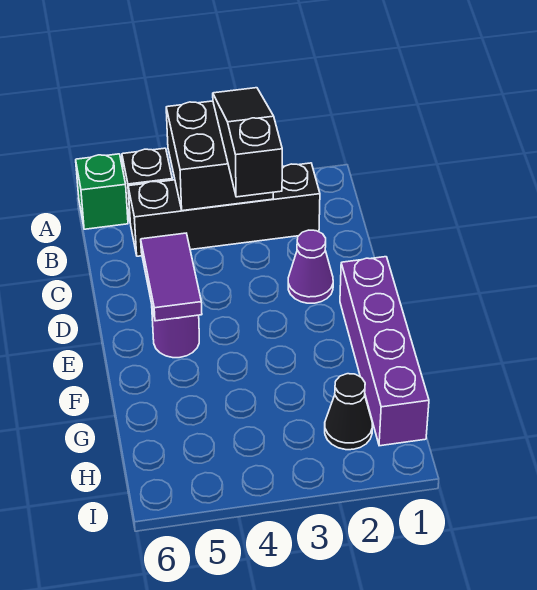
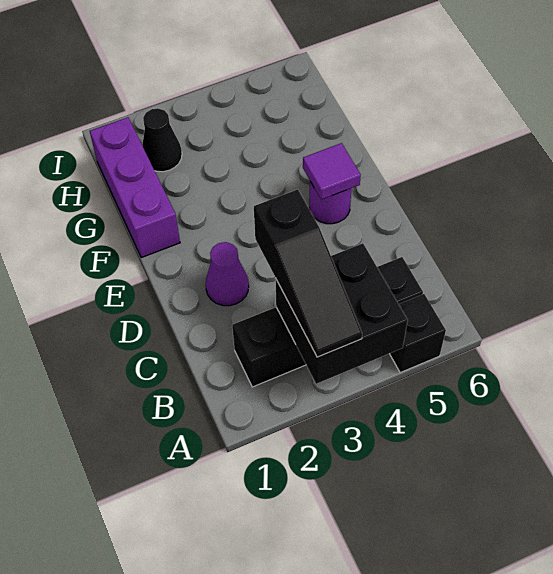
green 1x1 brick [76,154,128,229] -> none
purple 1x2 tile [141,233,202,321] -> purple 1x1 tile [303,143,361,200]
purple 1x4 brick [340,257,429,446] -> purple 1x3 brick [90,117,180,258]

